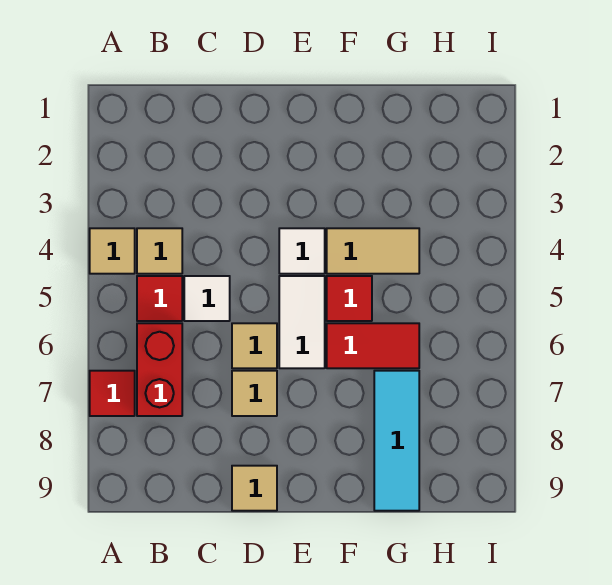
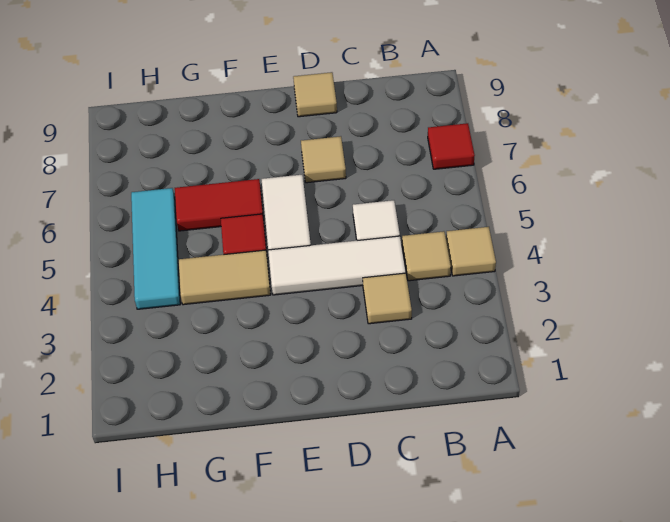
red 1x1 tile [137,276,182,321] -> none
red 1x2 brick [137,323,182,416] -> none
tan 1x1 tile [232,323,277,368] -> tan 1x1 tile moved to [363,273,412,324]
white 1x1 tile [279,228,325,274] -> white 1x3 tile [268,236,406,295]
cyan 1x3 tile [374,371,419,511] -> cyan 1x3 tile moved to [131,188,180,309]

